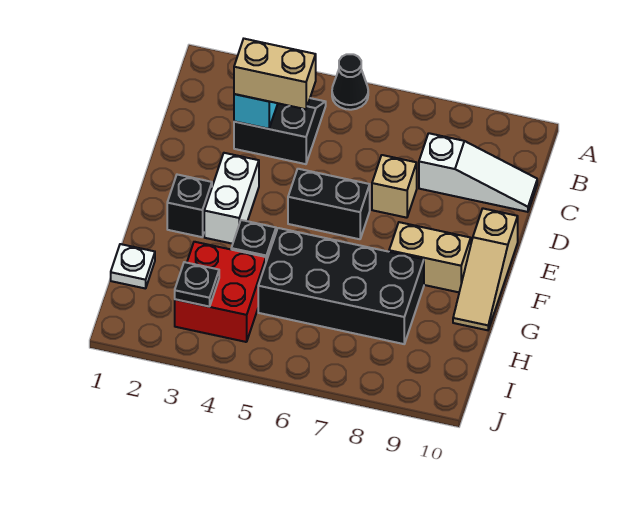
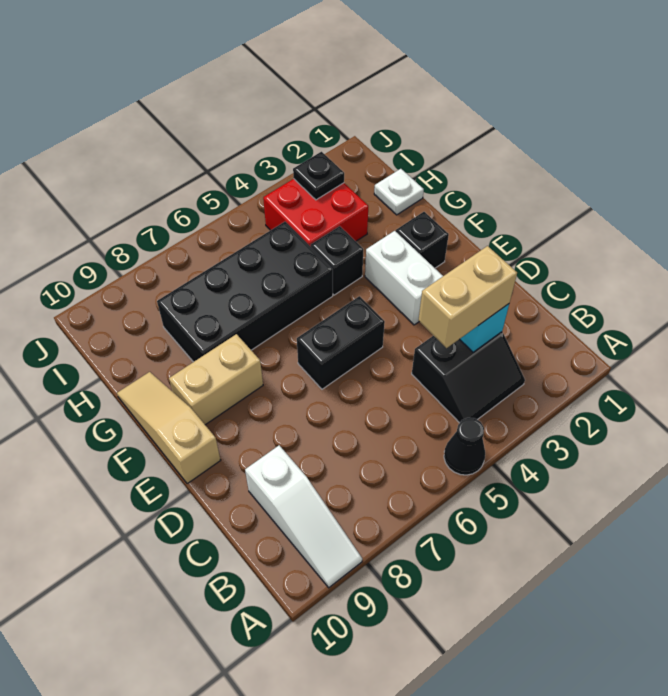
white 1x3 slope [419,133,537,212] -> white 1x3 slope turned to [245,445,362,588]
tan 1x1 brick [372,155,417,218] -> none

